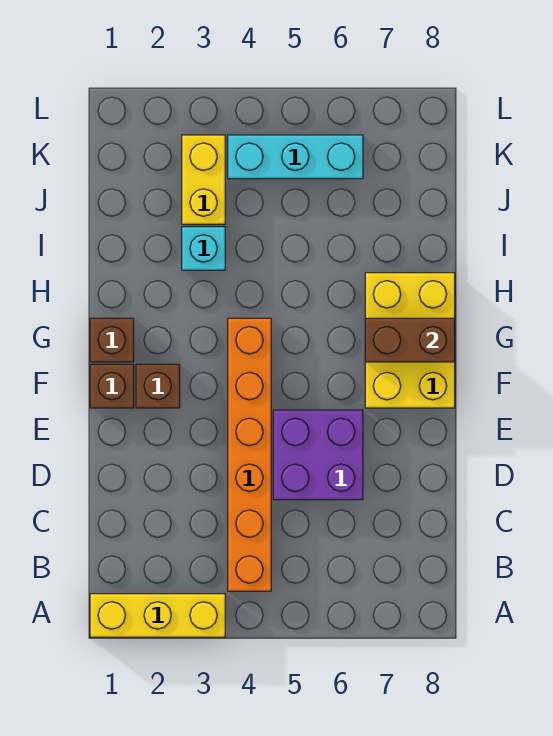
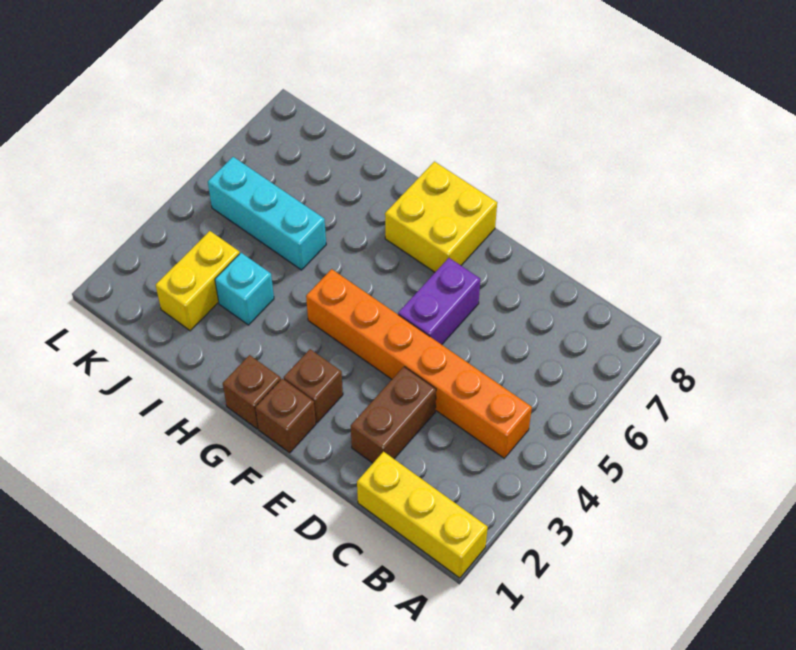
yellow 1x3 brick [90,594,225,637] -> yellow 1x3 brick turned to [357,451,488,578]
purple 2x2 brick [273,410,363,500] -> purple 1x2 brick [398,258,480,345]
yellow 2x3 brick [365,273,455,408] -> yellow 2x2 brick [385,162,497,272]
brown 1x2 brick [365,318,455,362] -> brown 1x2 brick moved to [351,367,436,463]
yellow 1x2 brick [182,135,225,224] -> yellow 1x2 brick turned to [156,231,240,331]
cyan 1x3 brick [228,135,363,179] -> cyan 1x3 brick turned to [208,157,326,270]

